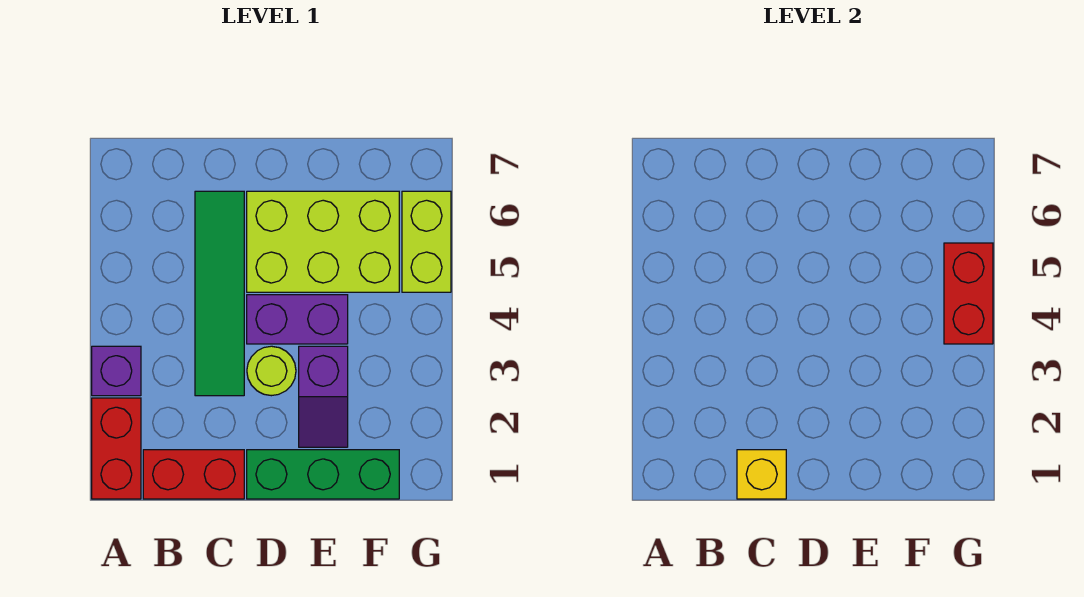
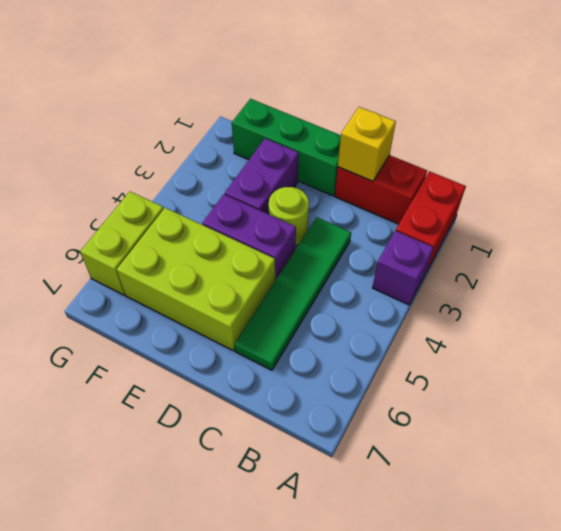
purple 1x2 slope [299,346,348,447] -> purple 1x2 brick [225,138,299,214]
red 1x2 brick [944,243,993,344] -> none

